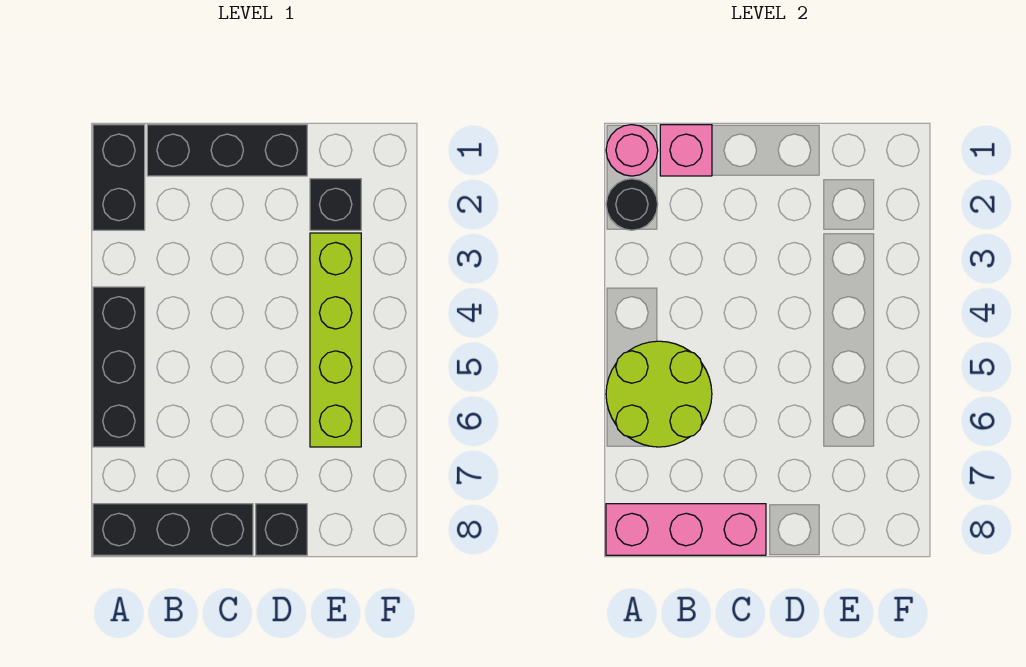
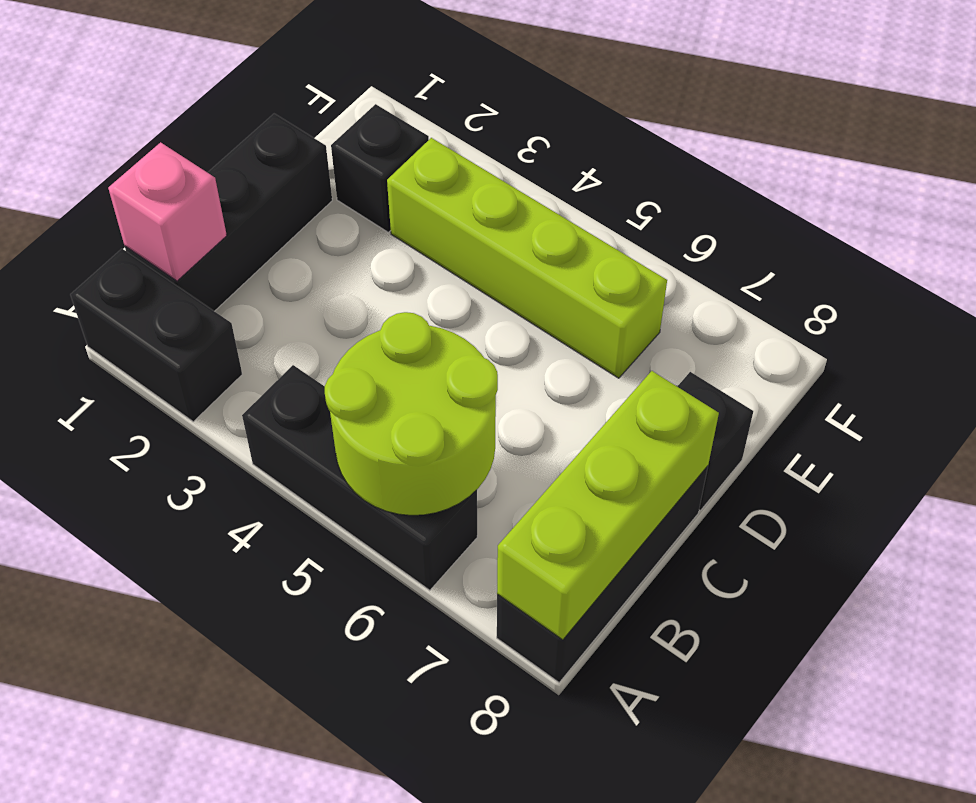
pink 1x1 round brick [606,125,658,176] -> none
black 1x1 round brick [606,179,658,230] -> none
pink 1x3 brick [606,504,766,555] -> lime 1x3 brick [497,371,719,640]

